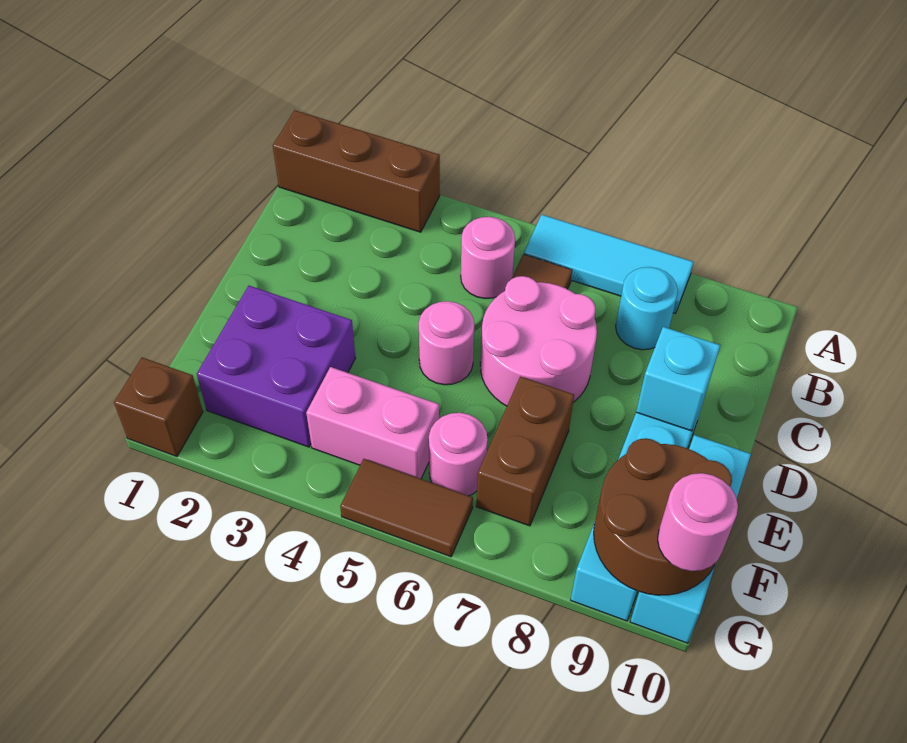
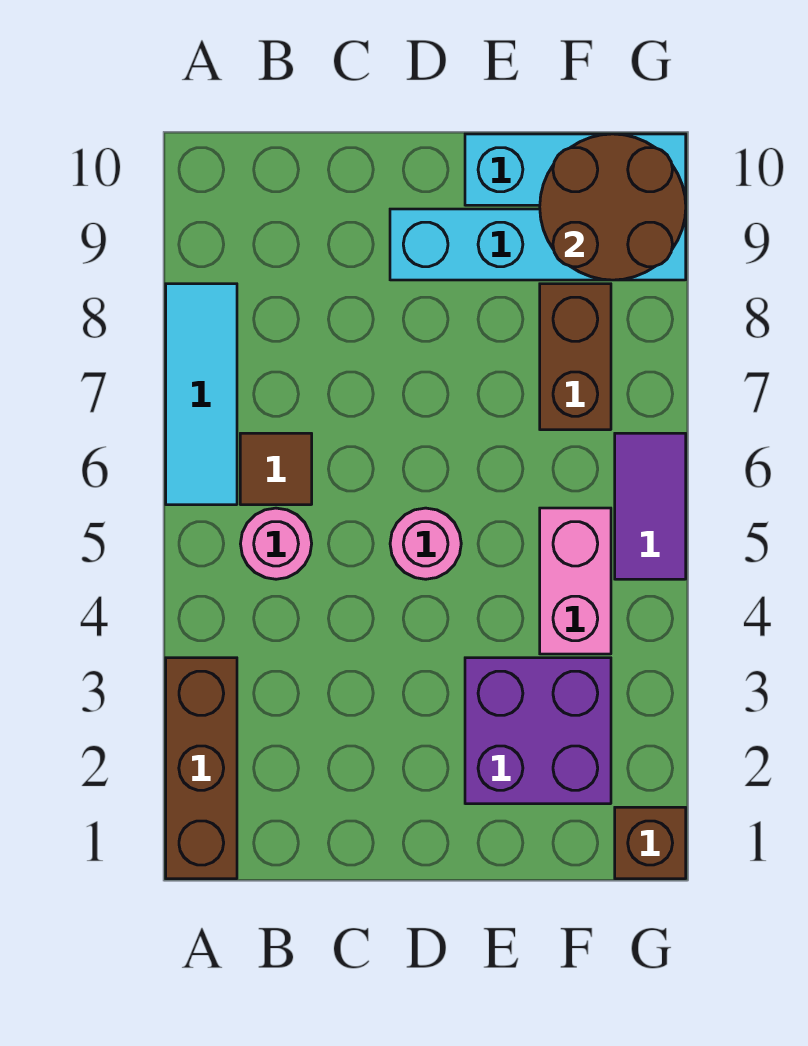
cyan 1x1 round brick [616,267,678,350] -> none
pink 2x2 round brick [480,276,597,406] -> none
cyan 1x1 brick [636,327,720,431] -> none
brown 1x2 brick [476,377,574,526] -> brown 1x2 brick turned to [540,284,611,430]
pink 1x1 round brick [429,413,488,496] -> none
brown 1x2 tile [340,459,473,557] -> purple 1x2 tile [615,433,686,579]
pink 1x1 round brick [658,473,738,571] -> none

